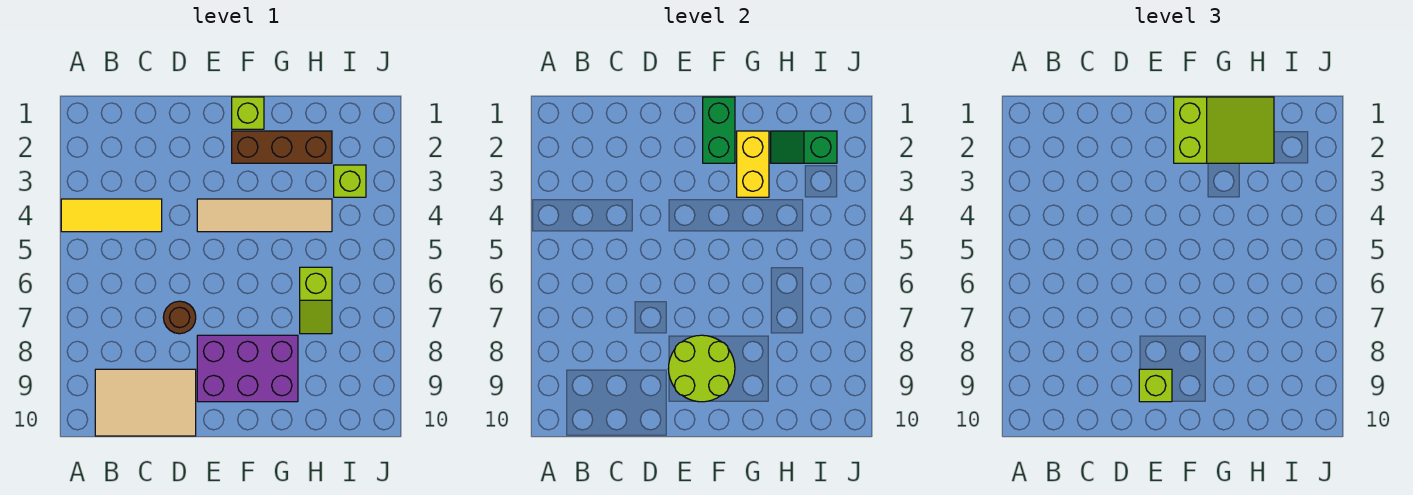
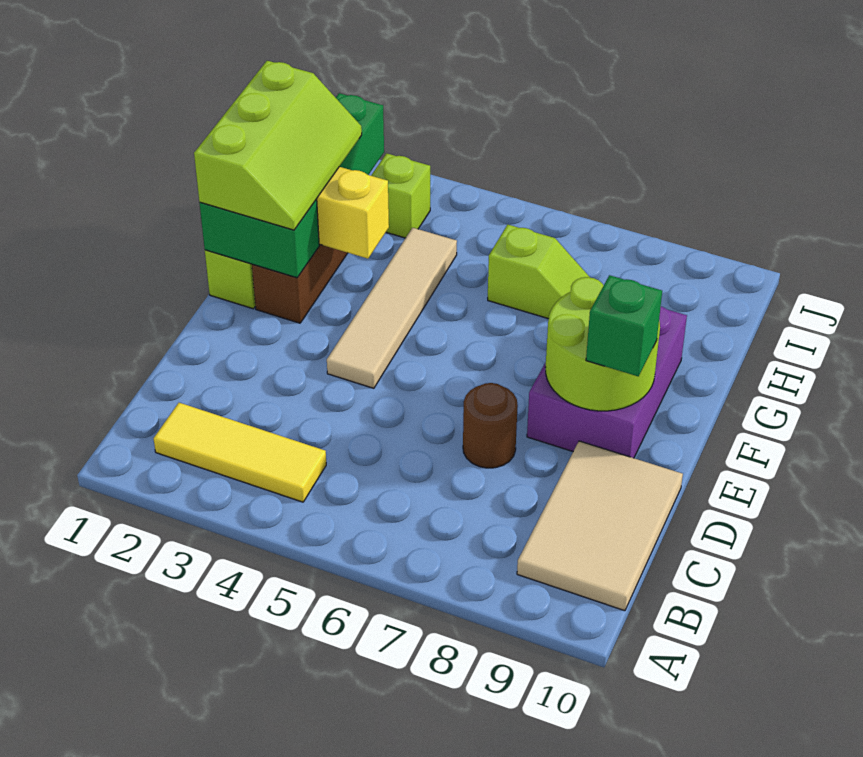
yellow 1x3 tile [61,199,162,232] -> yellow 1x3 tile turned to [154,403,326,502]
lime 1x1 brick [1139,369,1172,402] -> green 1x1 brick [586,275,662,376]
lime 2x3 slope [1174,97,1274,163] -> lime 2x3 slope turned to [194,61,362,230]

